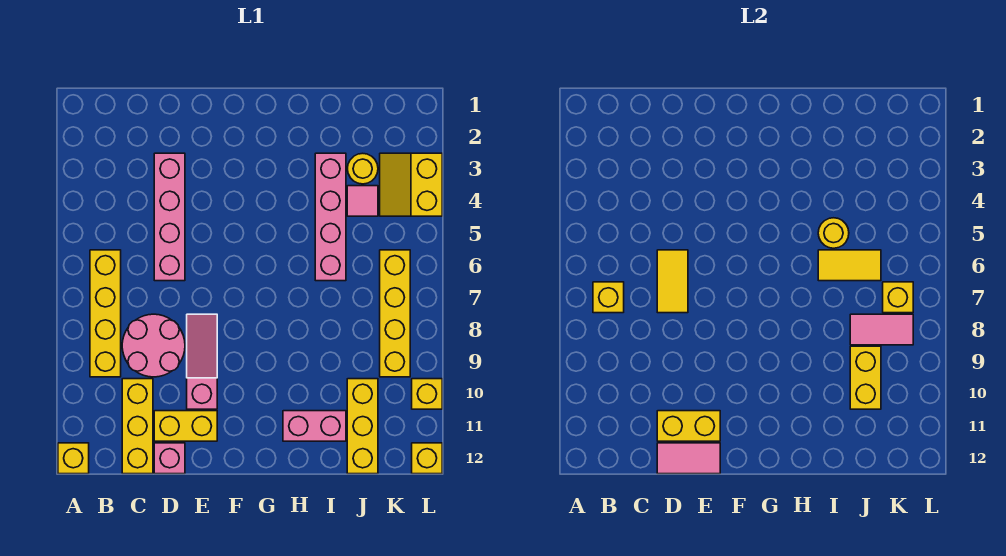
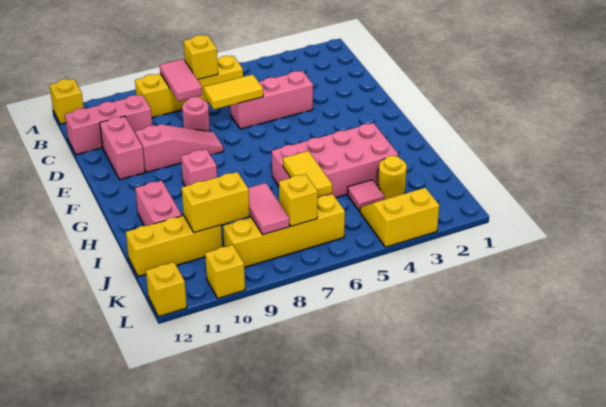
pink 2x2 round brick [122,314,185,377] -> pink 1x1 round brick [182,97,210,132]
yellow 1x3 brick [122,379,153,474] -> pink 1x3 brick [65,95,152,155]
pink 1x4 brick [154,153,185,281] -> pink 1x3 brick [230,71,313,129]
yellow 1x2 brick [154,411,217,441] -> pink 1x2 brick [100,116,145,179]
yellow 1x2 brick [657,411,720,441] -> none
pink 1x1 brick [154,443,185,474] -> pink 1x1 brick moved to [181,149,217,186]
pink 1x2 tile [657,443,720,474] -> pink 1x2 tile moved to [160,59,202,101]
pink 1x4 brick [315,153,346,281] -> pink 2x4 brick [272,123,398,198]
yellow 1x1 round brick [818,218,849,248] -> none

